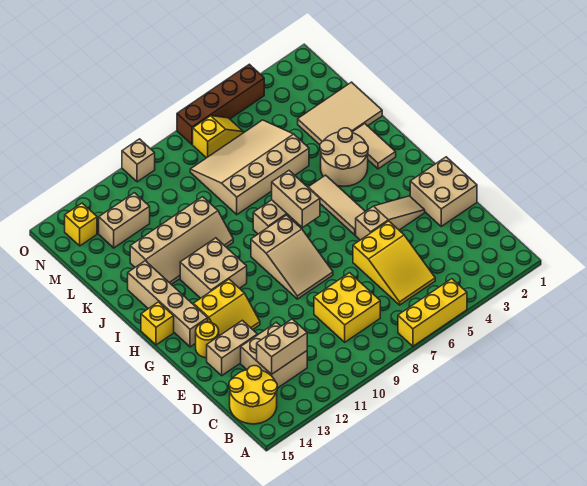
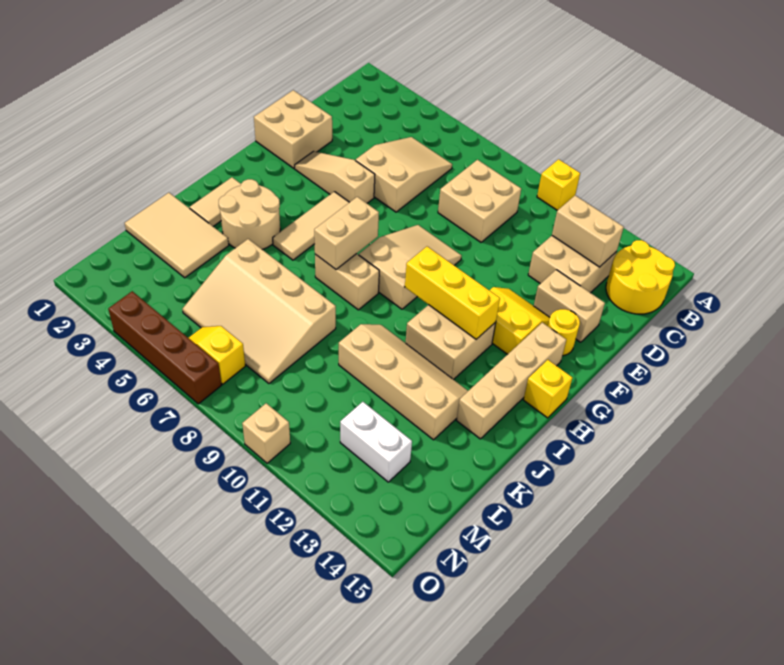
yellow 1x3 brick [398,279,467,346] -> yellow 1x3 brick moved to [405,247,500,339]
yellow 2x3 slope [353,221,435,305] -> tan 2x3 slope [356,137,452,212]
yellow 2x2 brick [314,273,380,342] -> tan 2x2 brick [438,160,521,242]
tan 1x2 brick [99,193,150,248] -> white 1x2 brick [340,402,412,482]
yellow 1x1 brick [65,203,97,246] -> yellow 1x1 brick moved to [537,159,580,210]

